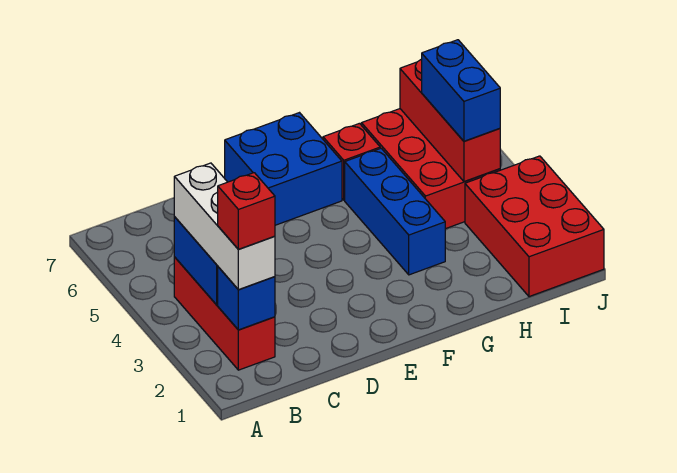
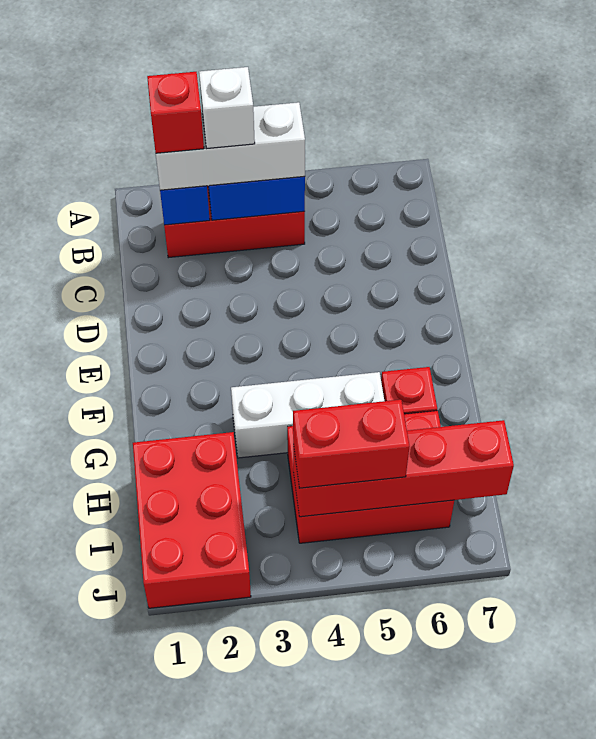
none -> white 1x1 brick [199,67,255,148]
blue 2x2 brick [225,113,342,225] -> none
blue 1x3 brick [345,148,445,275] -> white 1x3 brick [231,372,384,458]
red 2x3 brick [465,156,604,297] -> red 2x3 brick turned to [133,432,251,608]
red 1x3 brick [400,59,500,182] -> red 1x4 brick [293,420,514,517]
blue 1x2 brick [422,40,500,141] -> red 1x2 brick [293,400,409,488]

